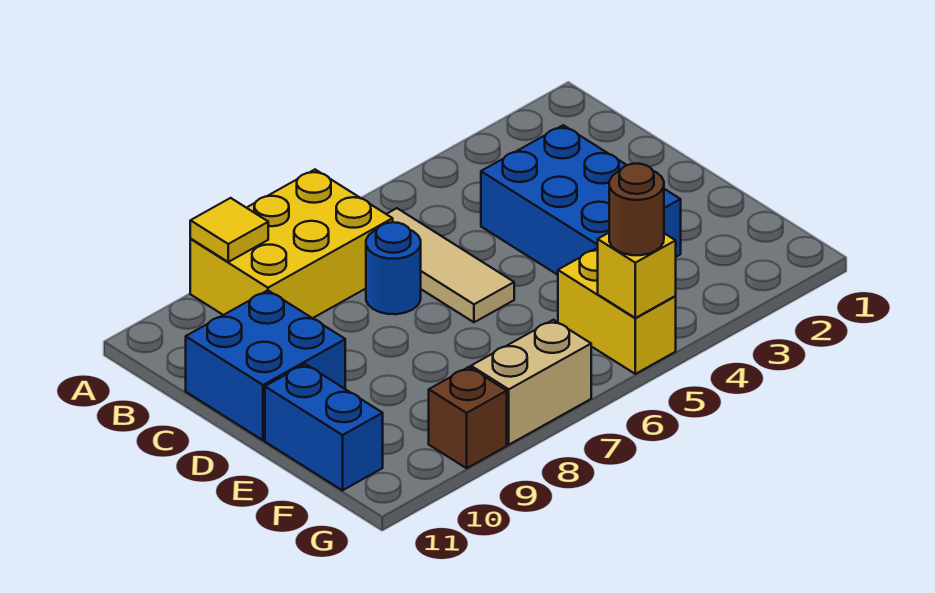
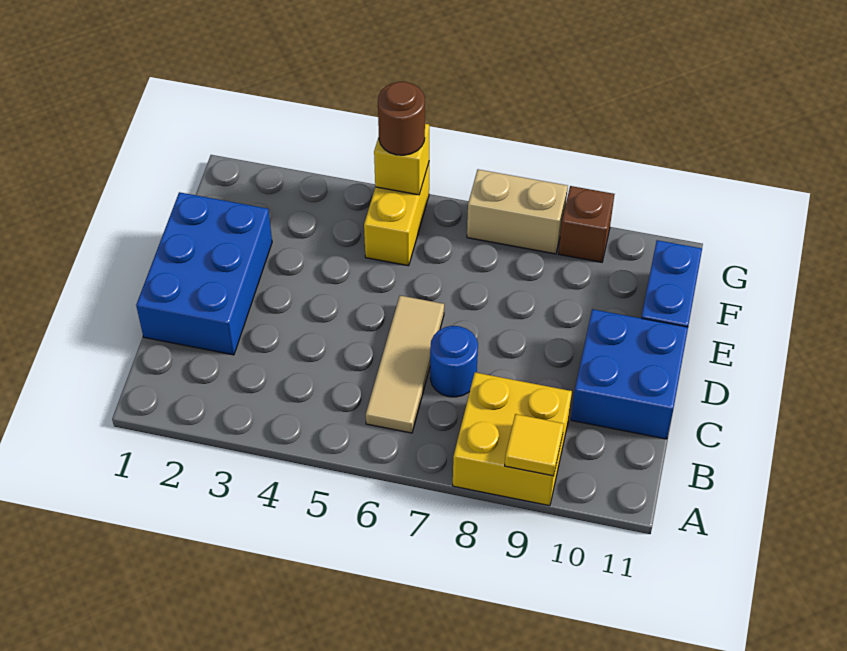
yellow 2x3 brick [190,170,393,318] -> yellow 2x2 brick [453,372,572,506]
blue 2x3 brick [481,125,681,275] -> blue 2x3 brick moved to [136,192,272,355]

